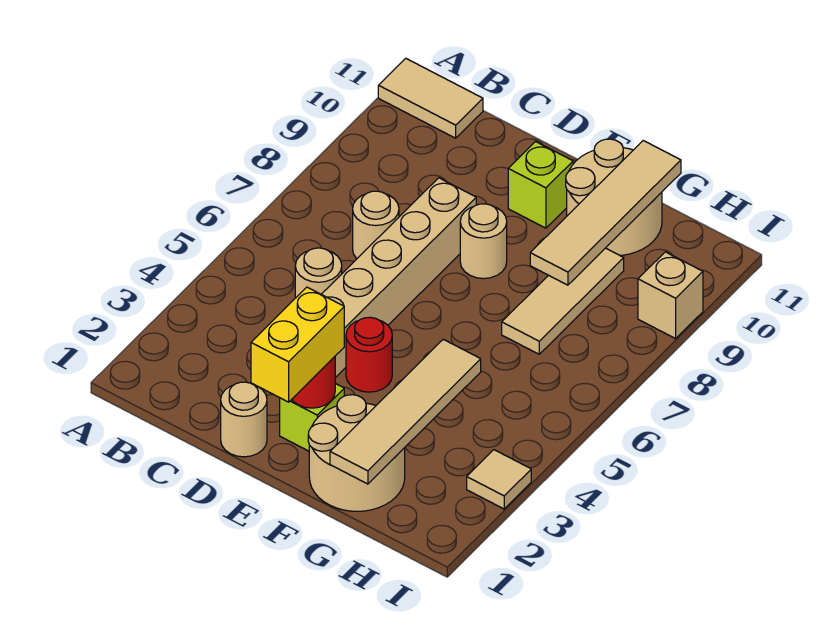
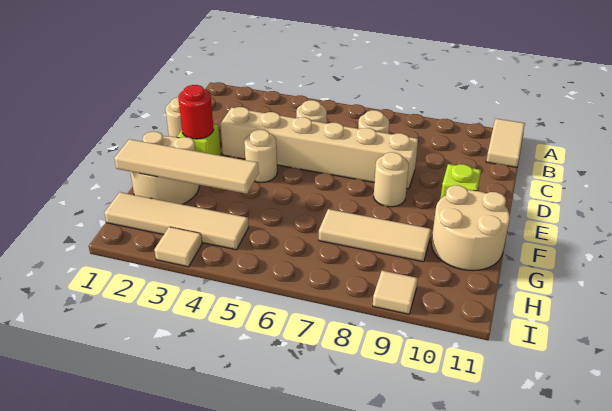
yellow 1x2 brick [251,287,344,402] -> none
red 1x1 round brick [346,317,392,392] -> tan 1x1 round brick [244,130,277,182]
tan 1x4 tile [530,141,681,285] -> tan 1x4 tile moved to [104,192,248,250]
tan 1x1 brick [638,252,703,339] -> tan 1x1 tile [373,271,418,314]

